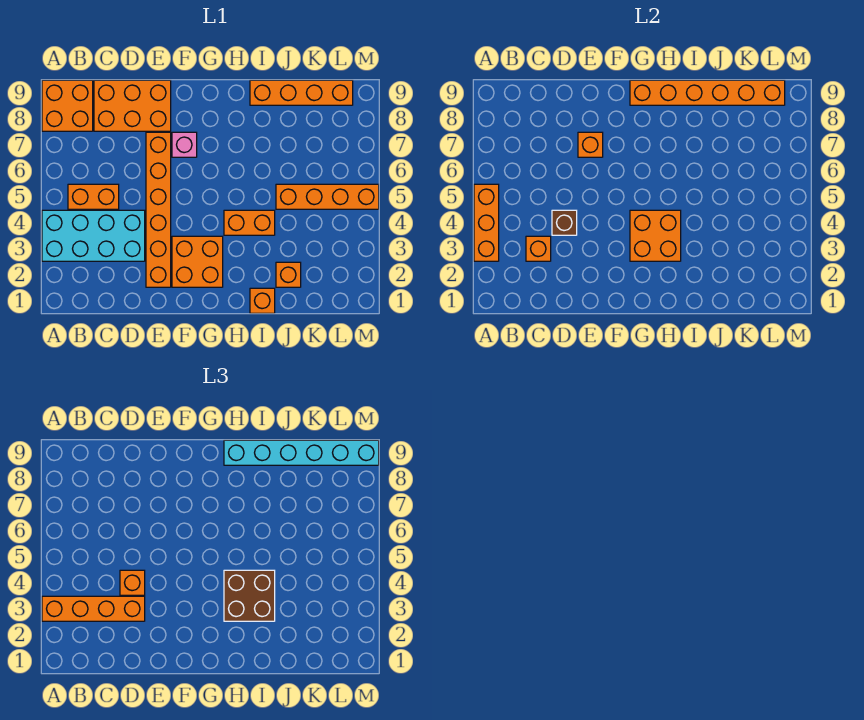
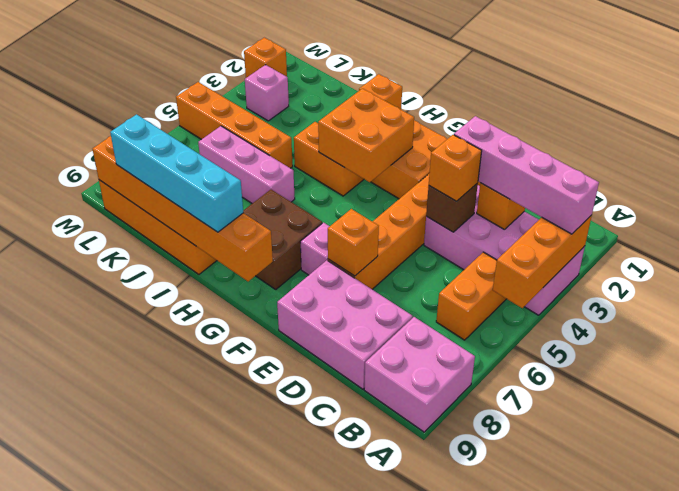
cyan 2x4 brick [42,210,145,261] -> pink 2x4 brick [424,185,585,315]
orange 1x4 brick [42,596,145,621] -> pink 1x4 brick [454,116,599,234]
orange 2x2 brick [42,80,93,131] -> pink 2x2 brick [364,317,475,432]
orange 1x2 brick [68,184,119,209] -> orange 1x2 brick turned to [436,252,506,340]
orange 2x3 brick [94,80,171,131] -> pink 2x3 brick [277,260,413,389]
brown 2x2 brick [224,570,275,621] -> brown 2x2 brick moved to [243,190,322,289]
cyan 1x6 brick [224,440,379,465] -> cyan 1x4 brick [110,114,243,232]
none -> pink 1x3 brick [198,126,295,203]
orange 1x1 brick [276,262,301,287] -> orange 1x1 brick moved to [244,38,287,78]
none -> pink 1x1 brick [245,65,289,121]

